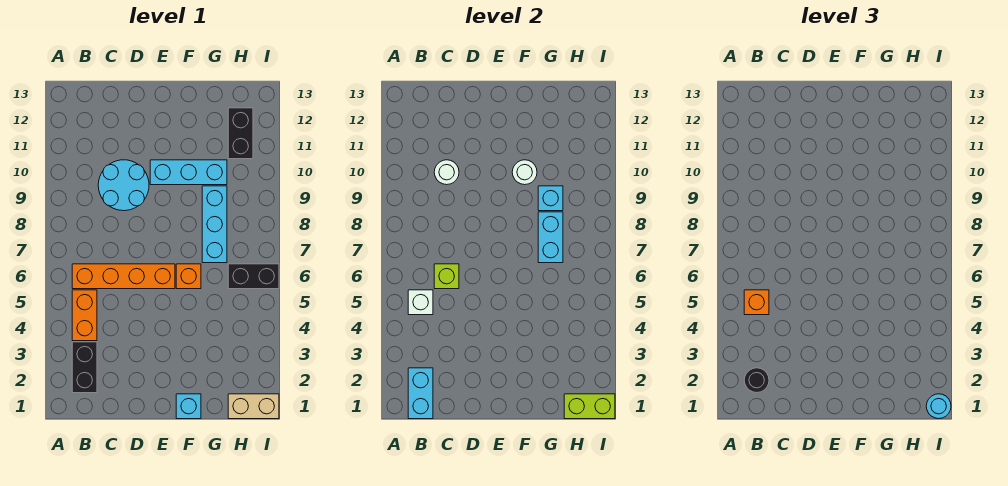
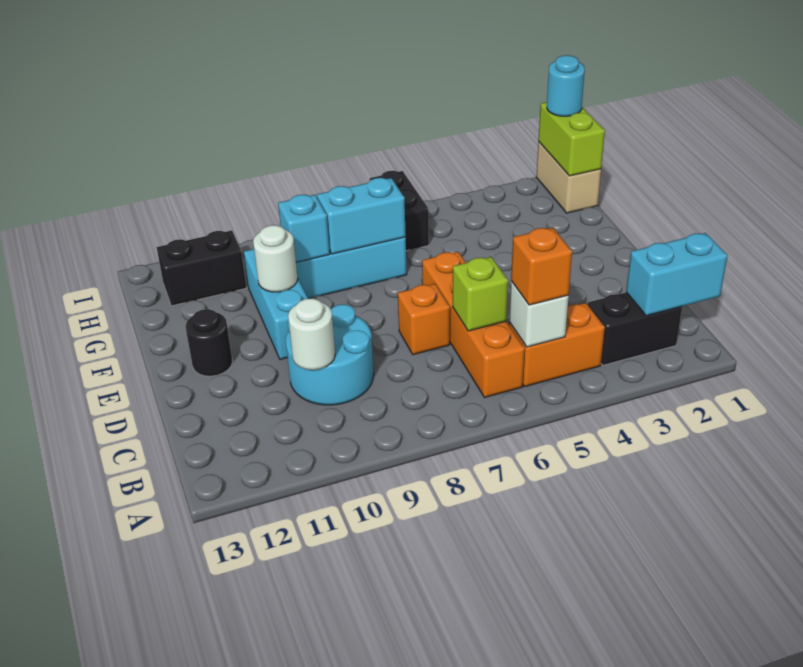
black 1x1 round brick [744,368,769,393] -> black 1x1 round brick moved to [186,309,233,376]
cyan 1x1 brick [176,394,201,419] -> none
orange 1x1 brick [176,264,201,289] -> orange 1x1 brick moved to [398,284,450,355]

